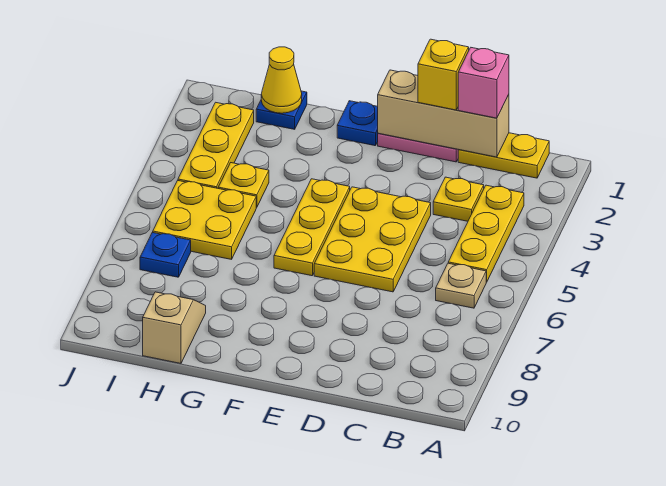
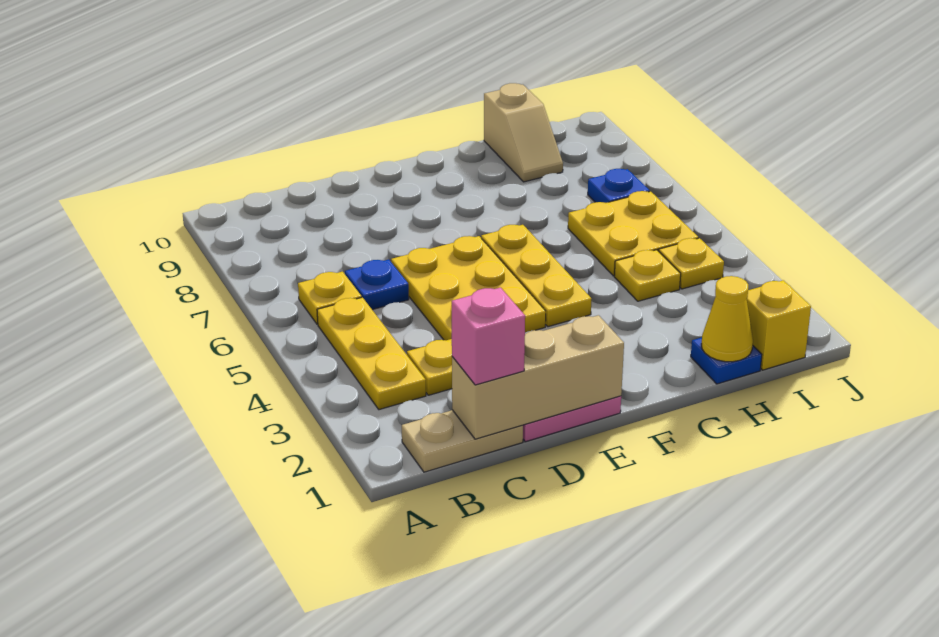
yellow 1x2 plate [458,133,549,178] -> tan 1x2 plate [402,410,523,472]
tan 1x1 plate [436,263,486,308] -> yellow 1x1 plate [298,272,362,324]
yellow 1x1 brick [418,39,469,110] -> yellow 1x1 brick moved to [747,280,811,370]
blue 1x1 plate [337,101,378,146] -> blue 1x1 plate moved to [345,260,409,310]
yellow 1x3 plate [178,102,254,188] -> yellow 1x1 plate [659,238,724,289]

